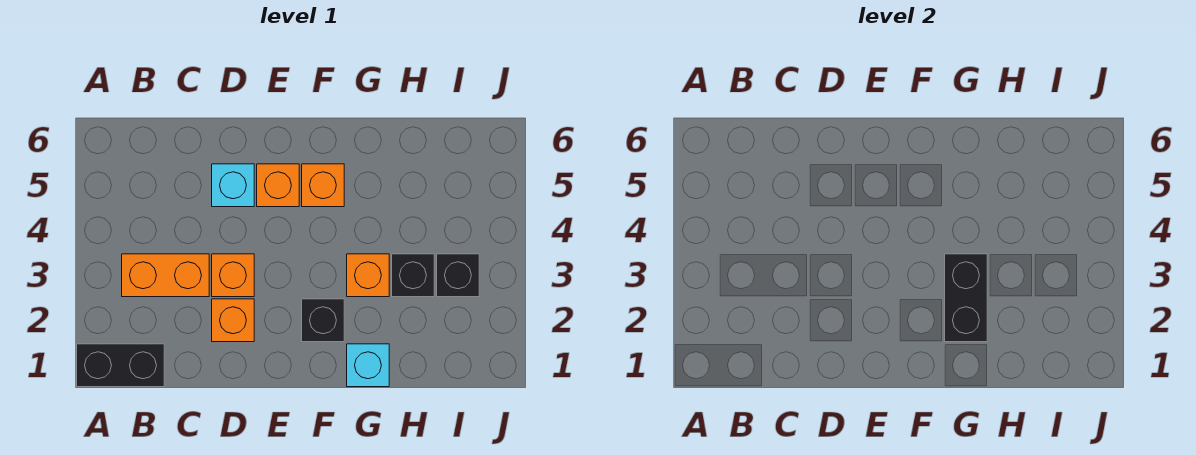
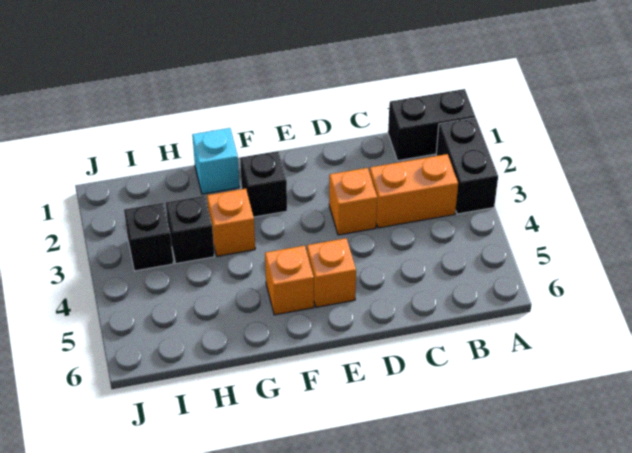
orange 1x1 brick [212,299,254,342] -> none
cyan 1x1 brick [212,164,254,207] -> none
black 1x2 brick [945,254,987,342] -> black 1x2 brick moved to [436,118,498,214]

